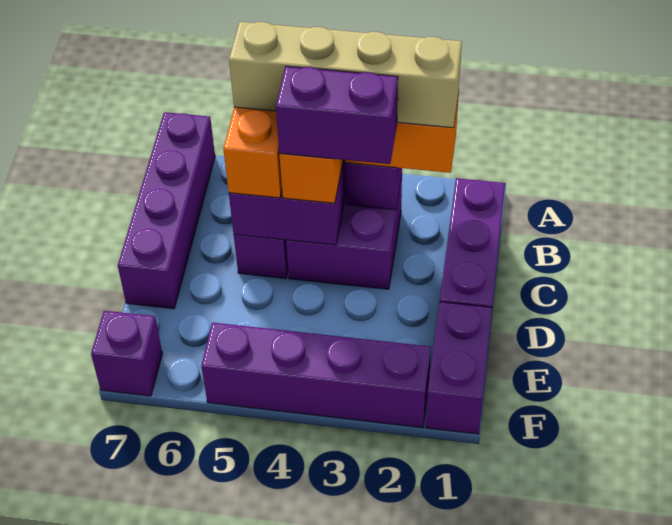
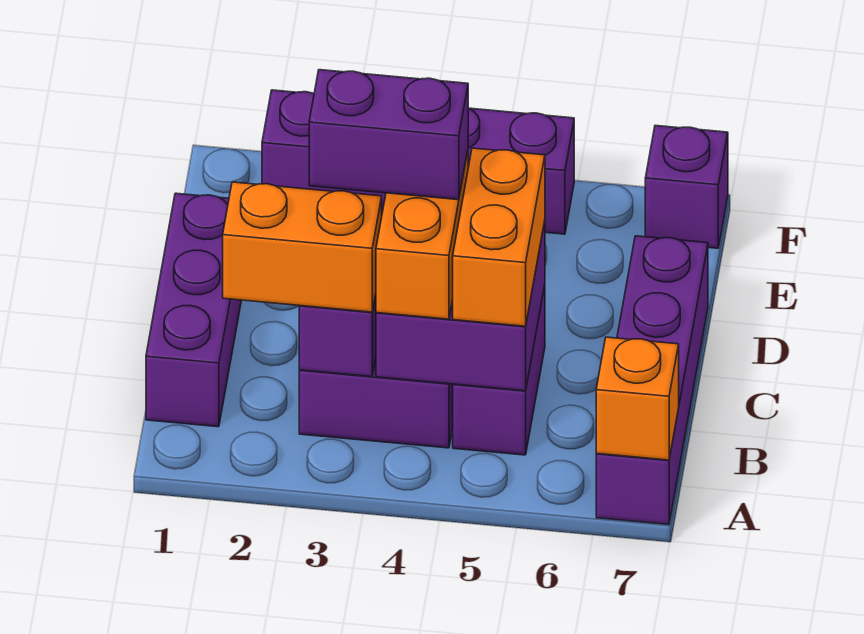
none -> orange 1x1 brick [596,337,679,460]
tan 1x4 brick [229,22,462,128] -> none
purple 1x2 brick [426,302,492,434] -> none

